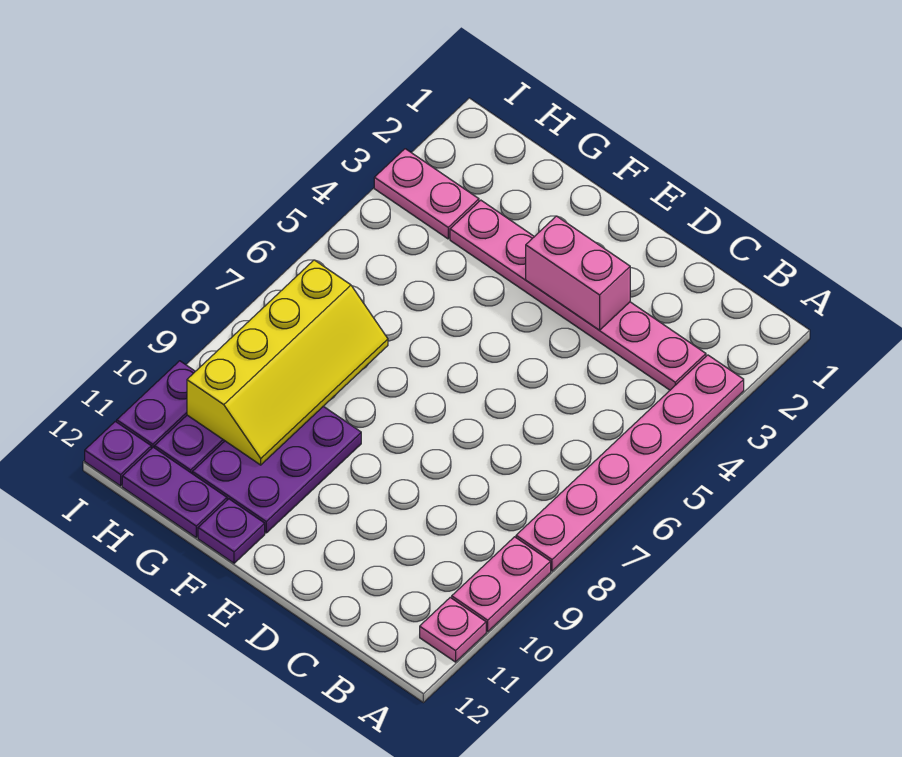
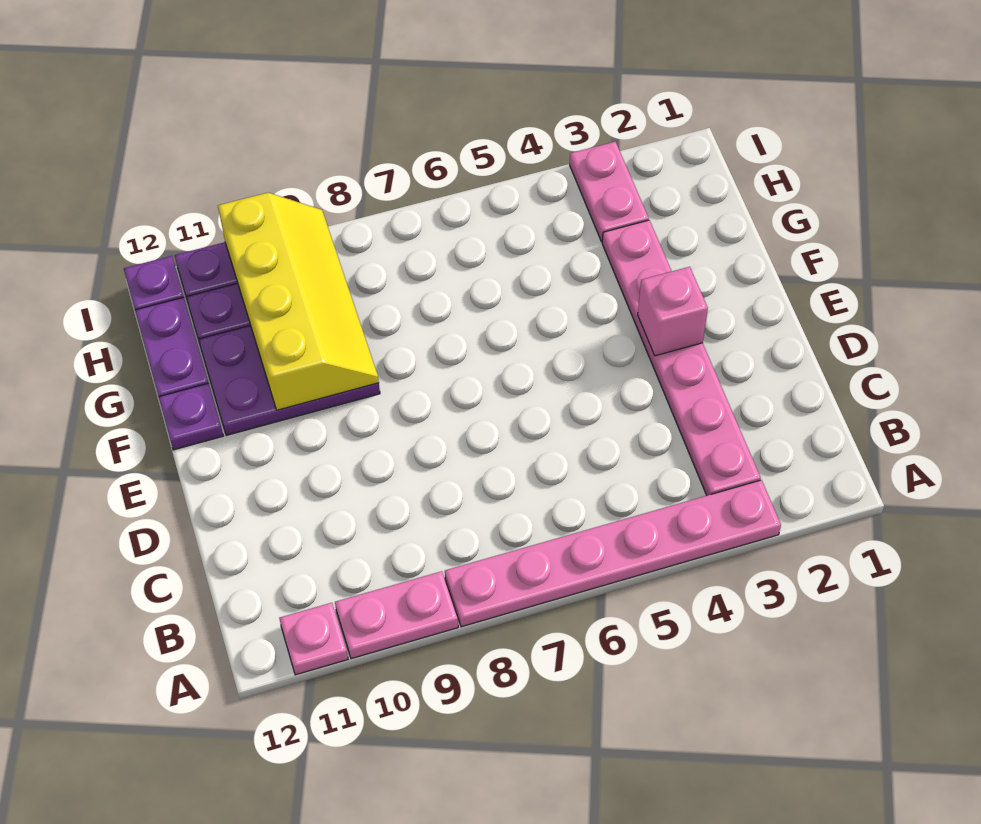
pink 1x2 brick [526,216,630,330] -> pink 1x1 brick [638,267,708,356]
yellow 2x4 slope [187,260,388,465] -> yellow 2x4 slope turned to [218,193,379,410]

